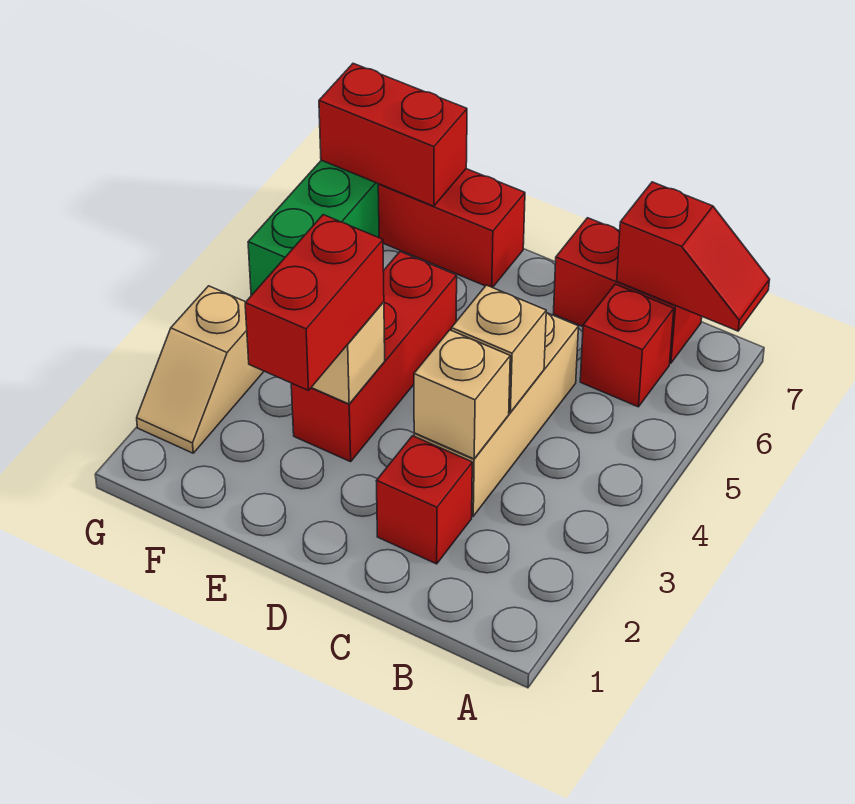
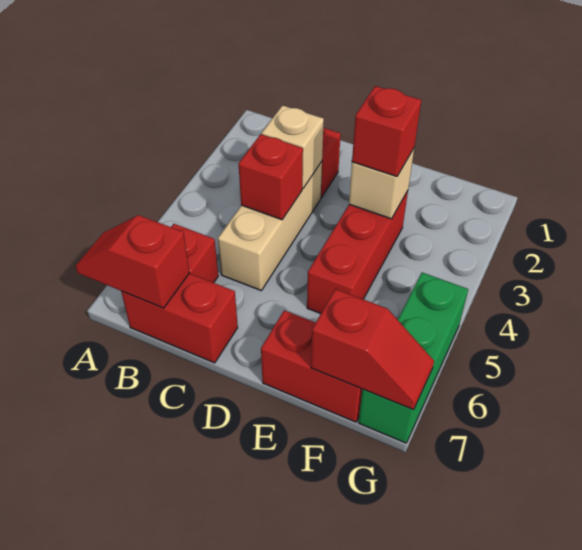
tan 1x1 brick [451,285,546,413] -> red 1x1 brick [239,134,303,220]
red 1x2 brick [245,215,384,391] -> red 1x1 brick [352,86,421,177]
red 1x2 brick [319,63,467,206] -> red 1x2 slope [311,289,434,410]
tan 1x2 slope [137,286,264,453] -> none

